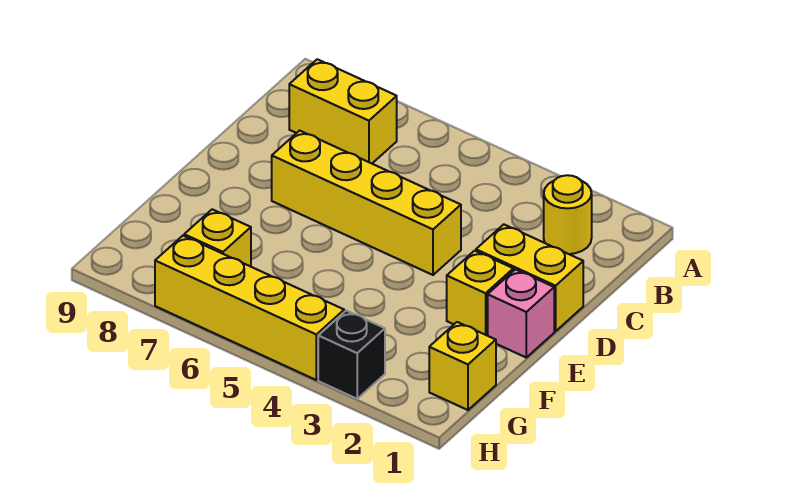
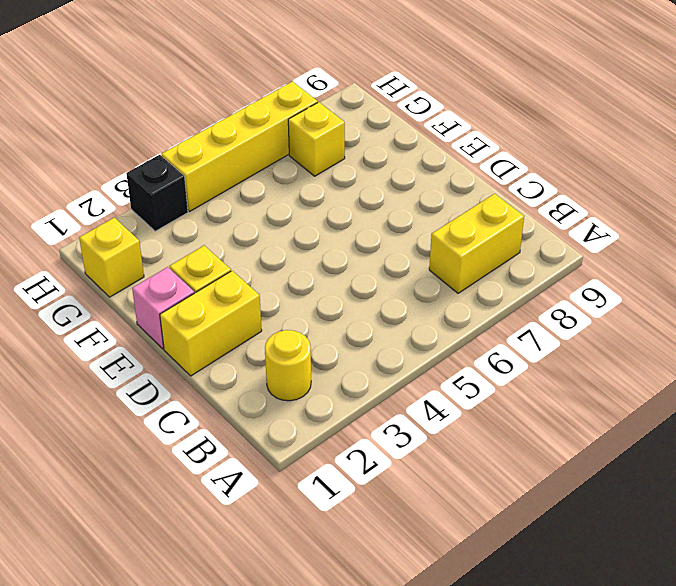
yellow 1x4 brick [272,131,461,275] -> none

